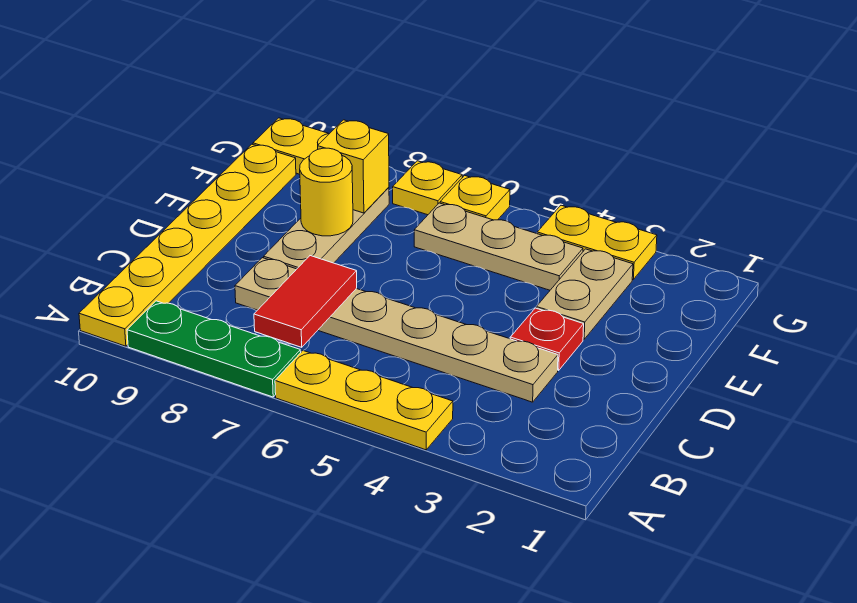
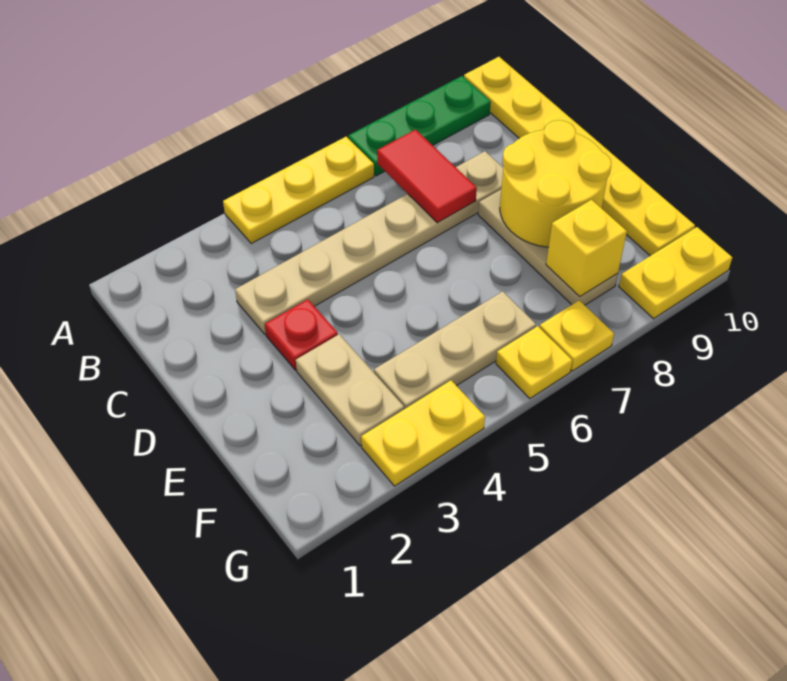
yellow 1x1 round brick [300,148,353,236] -> yellow 2x2 round brick [500,120,611,247]

